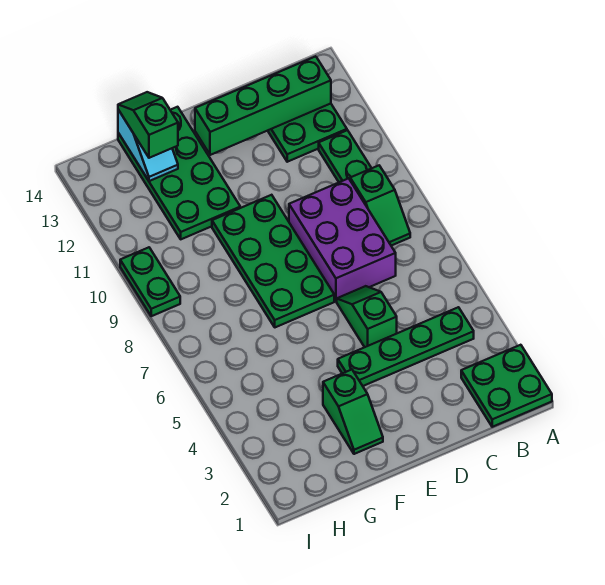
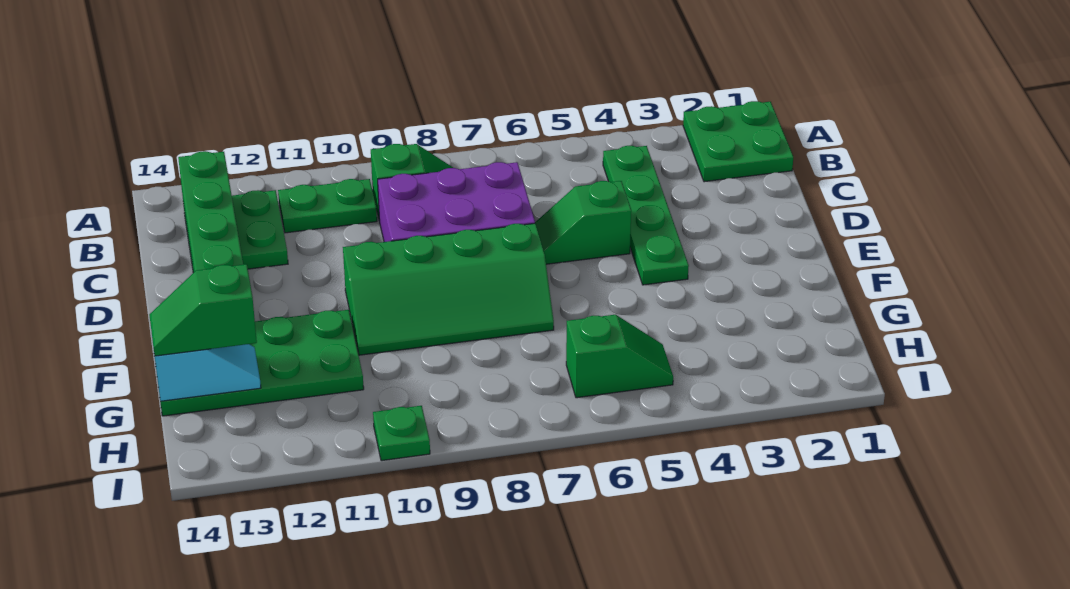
green 2x4 plate [212,195,334,327] -> green 2x4 slope [343,223,554,355]
green 1x2 slope [323,369,383,454] -> green 1x2 slope moved to [566,315,673,398]
green 1x2 plate [120,247,180,316] -> green 1x1 plate [373,406,430,461]

